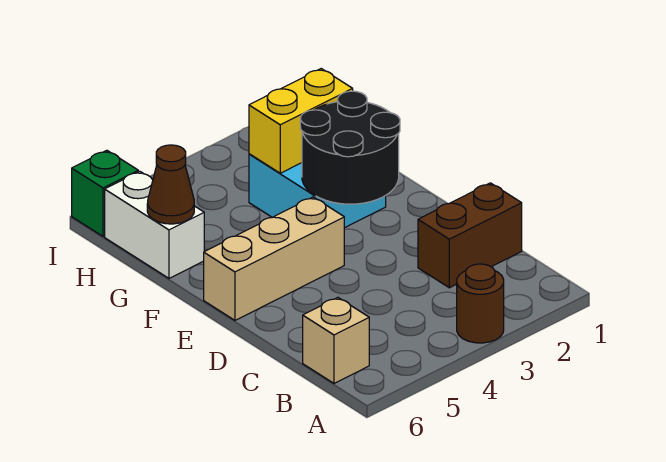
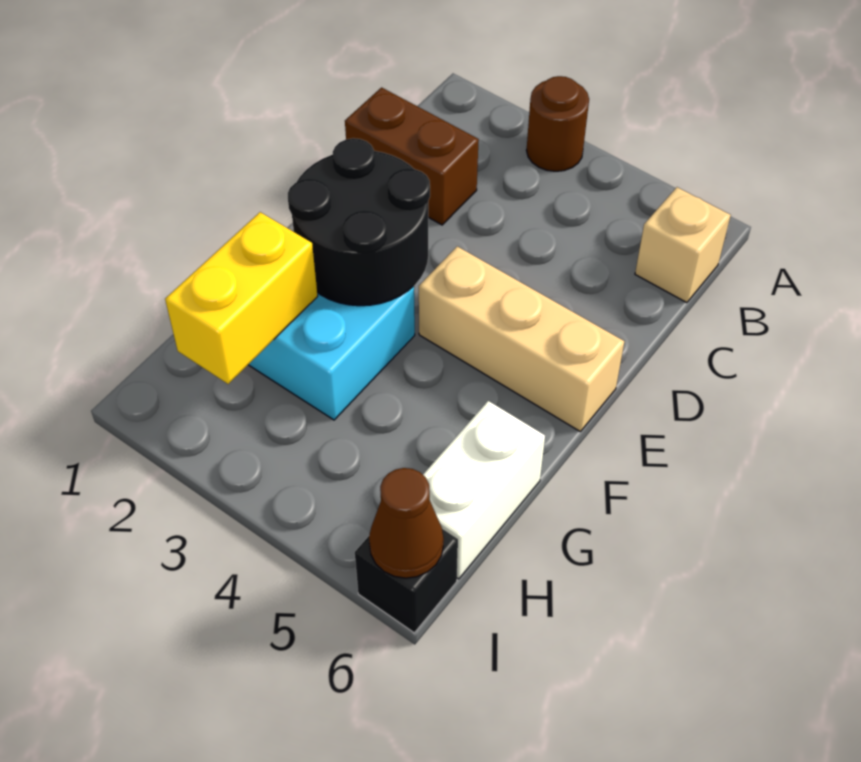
yellow 1x2 brick [249,69,353,173] -> yellow 1x2 brick turned to [165,212,318,384]
brown 1x1 cone [147,145,194,224] -> brown 1x1 cone moved to [369,468,444,578]
green 1x1 brick [72,150,138,236] -> black 1x1 brick [355,529,458,633]

